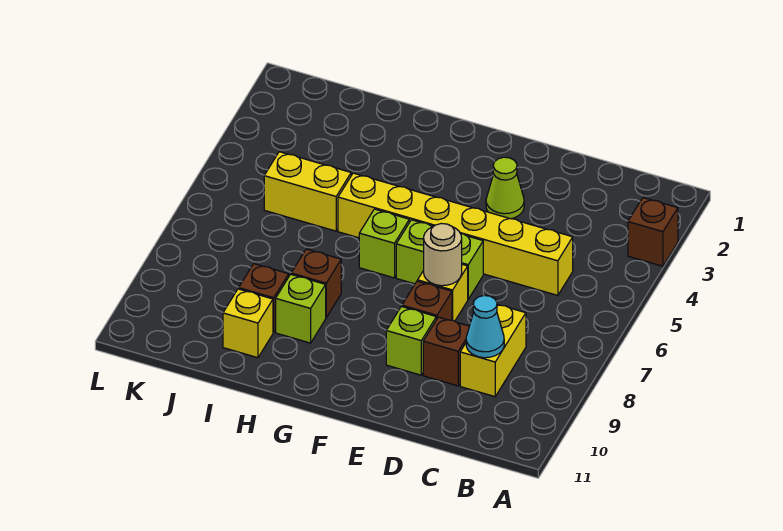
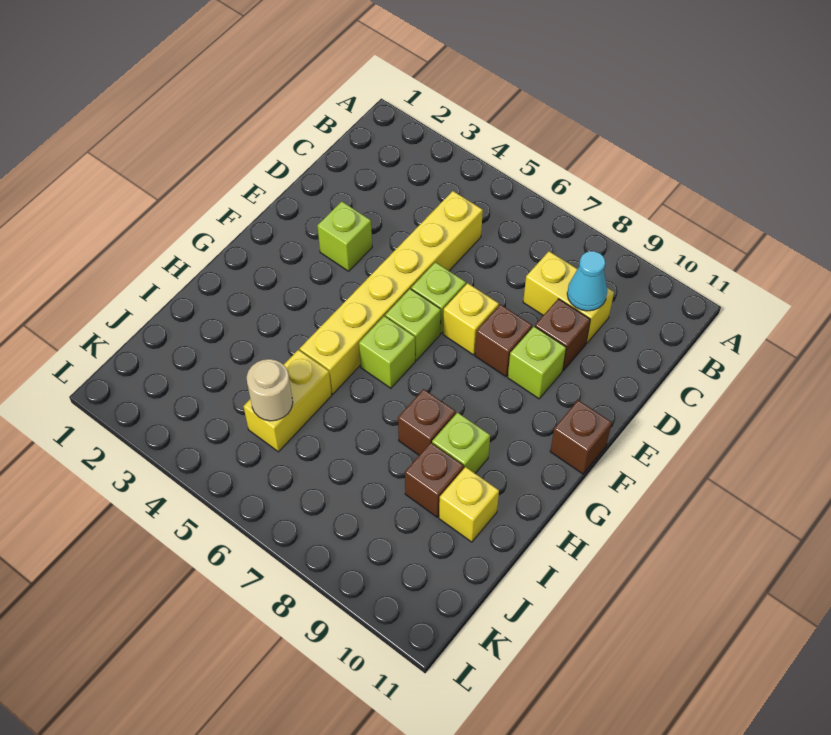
brown 1x1 brick [628,198,678,266] -> brown 1x1 brick moved to [550,400,612,474]
lime 1x1 cone [486,157,524,219] -> lime 1x1 brick [317,201,372,271]
tan 1x1 round brick [424,224,462,286] -> tan 1x1 round brick moved to [247,359,293,421]

